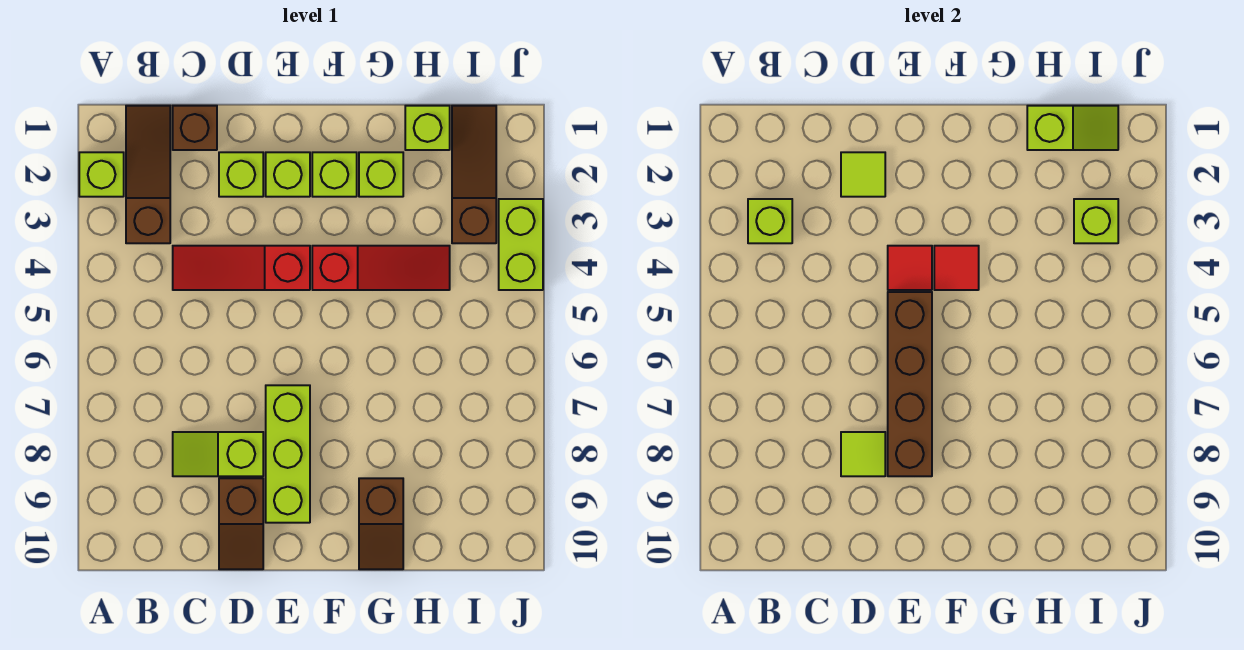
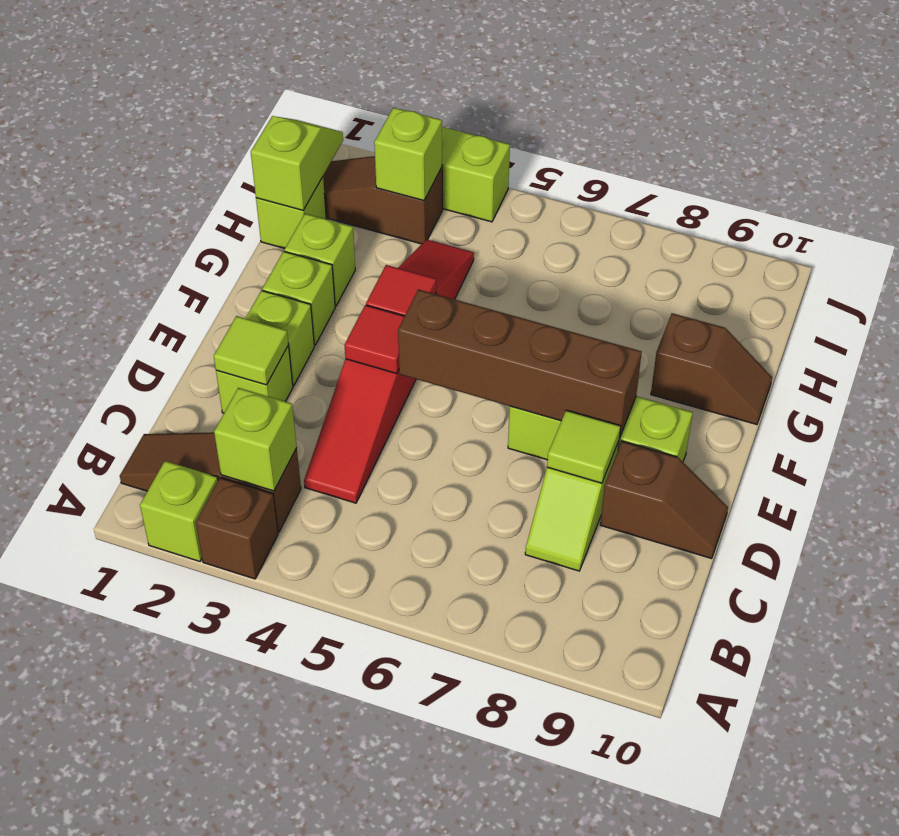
brown 1x1 brick [173,106,217,150] -> brown 1x1 brick moved to [196,478,278,579]

